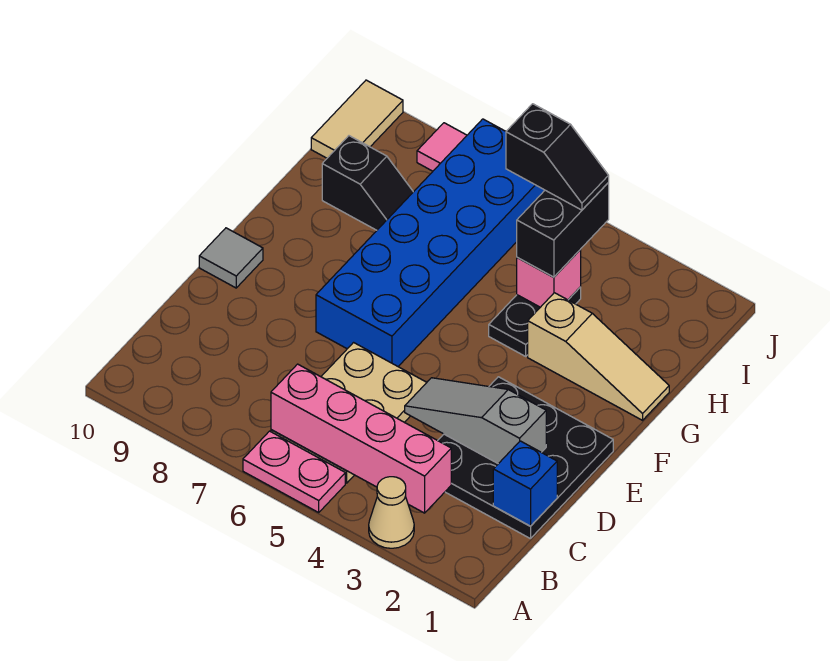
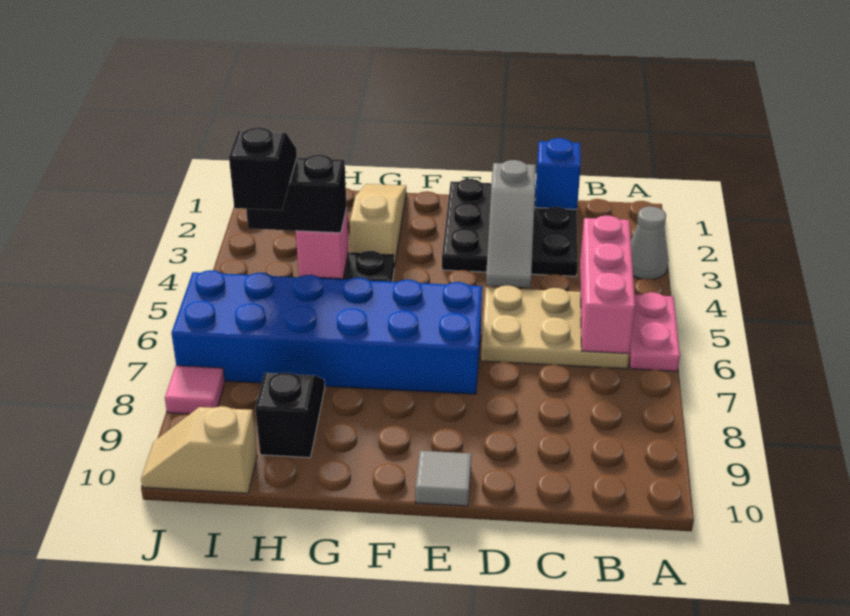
tan 1x1 cone [369,477,414,548] -> grey 1x1 cone [631,206,668,279]
pink 1x4 brick [271,364,451,513] -> pink 1x3 brick [580,215,635,354]
tan 1x2 tile [311,80,403,158] -> tan 1x2 slope [141,406,257,493]

